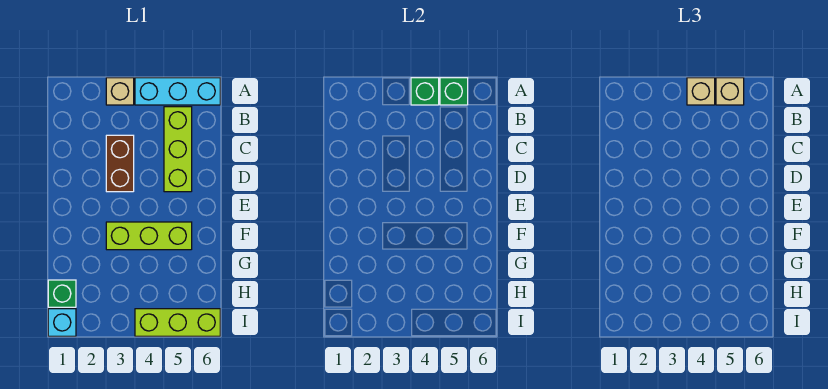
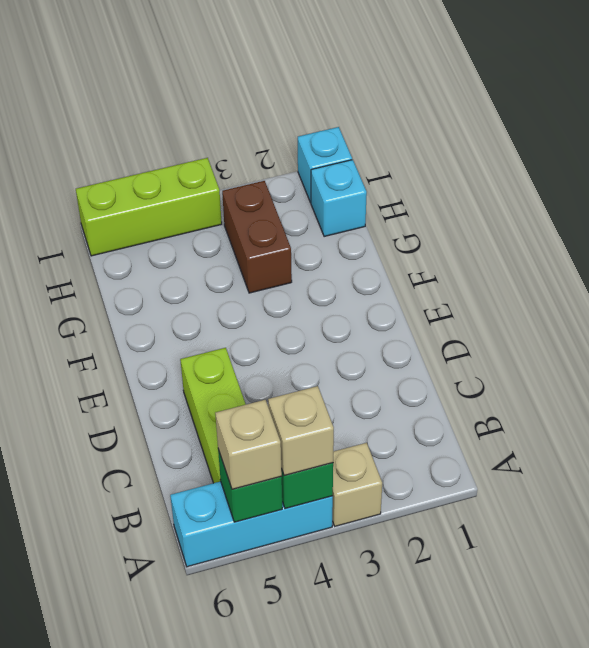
brown 1x2 brick [106,135,134,192] -> brown 1x2 brick moved to [222,181,292,293]
lime 1x3 brick [106,222,192,250] -> none
green 1x1 brick [48,280,76,307] -> cyan 1x1 brick [311,160,367,237]

